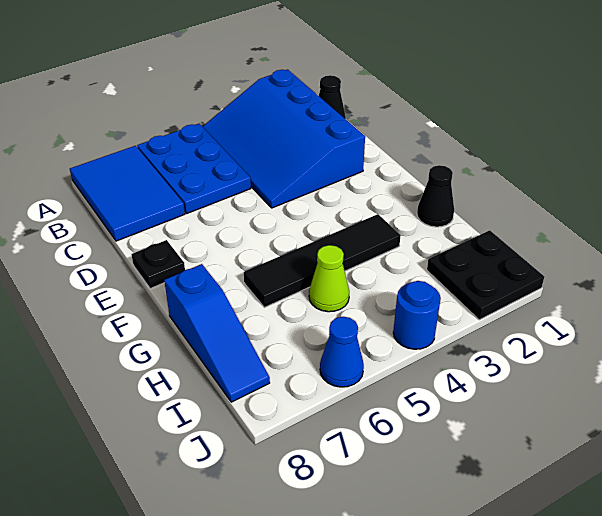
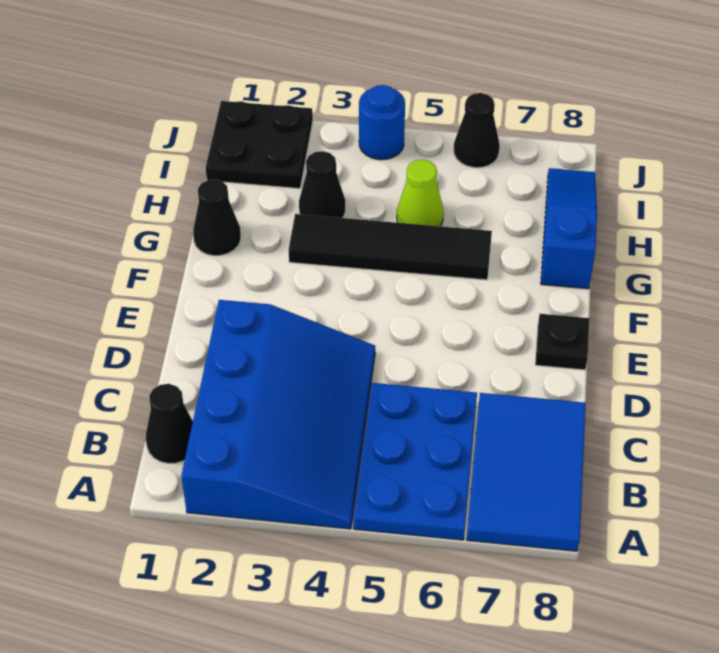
none -> black 1x1 cone [299,151,345,218]
blue 1x1 cone [320,317,364,387] -> black 1x1 cone [454,93,500,168]

